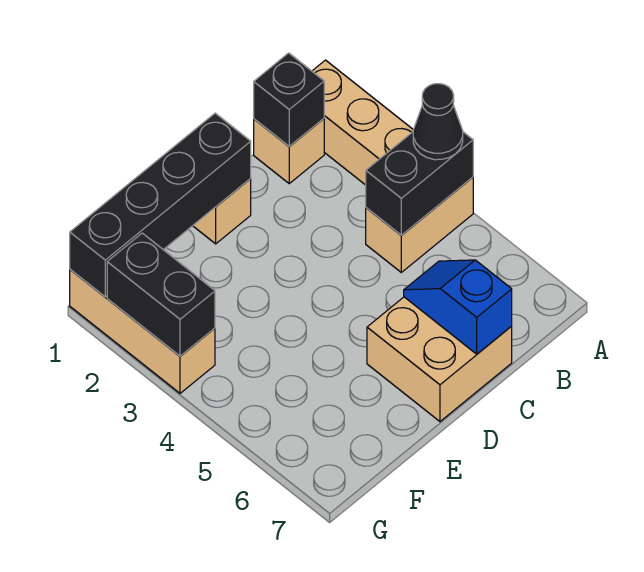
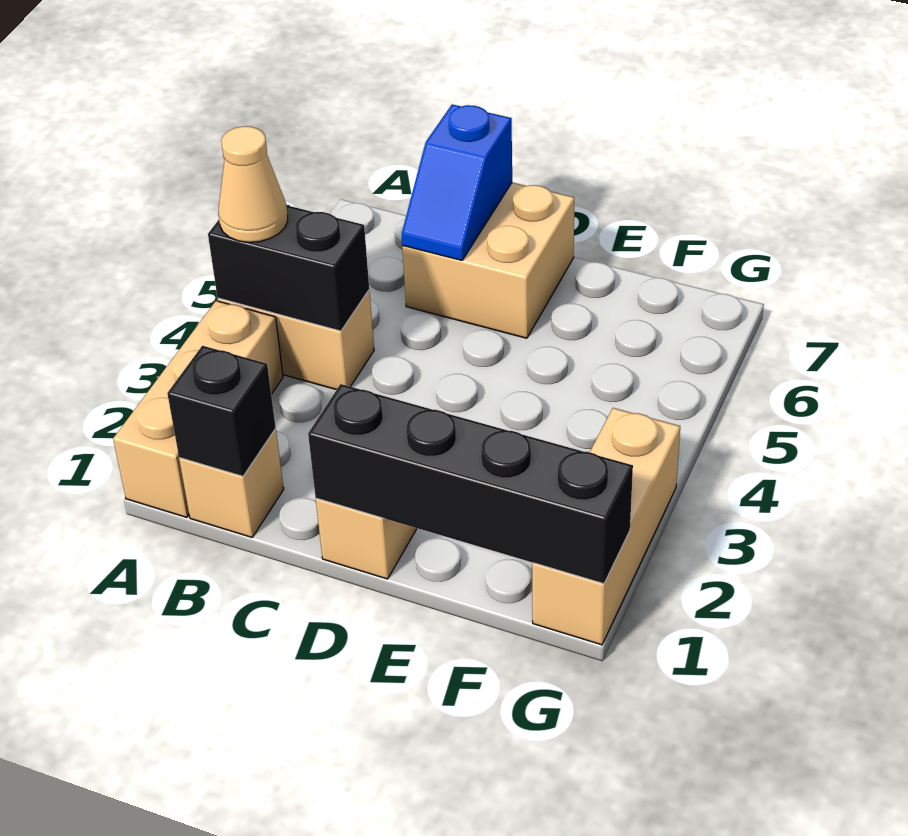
black 1x1 cone [413,84,463,160] -> tan 1x1 cone [218,126,288,242]
black 1x2 brick [107,233,215,356] -> none

